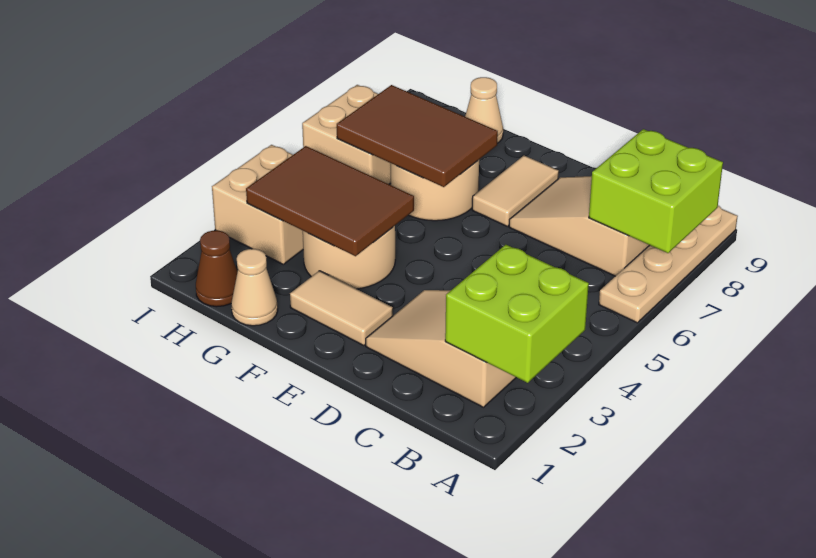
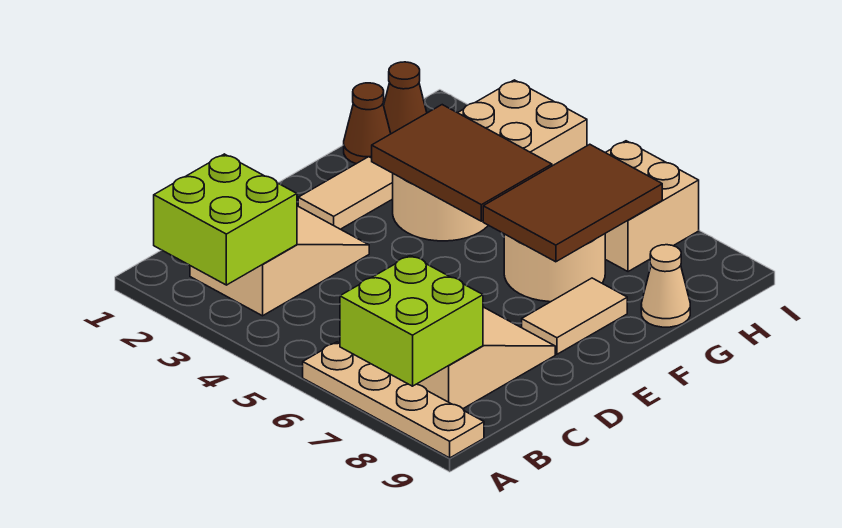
tan 1x2 tile [472,156,559,226] -> tan 1x2 tile turned to [522,278,627,354]
brown 2x3 tile [246,146,414,256] -> brown 2x3 tile turned to [372,105,552,221]
tan 1x1 cone [231,249,278,326] -> brown 1x1 cone [344,83,391,164]

